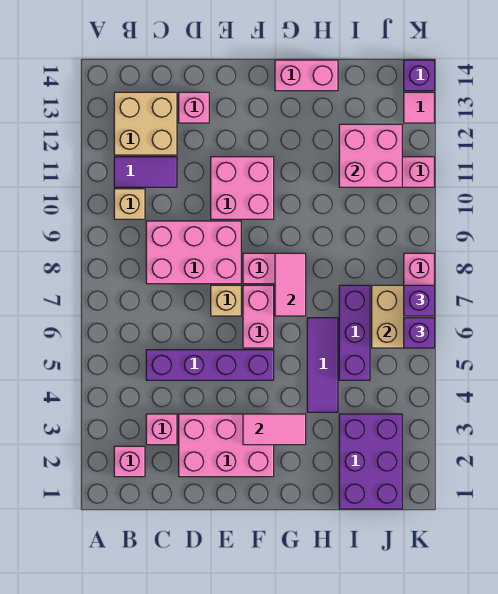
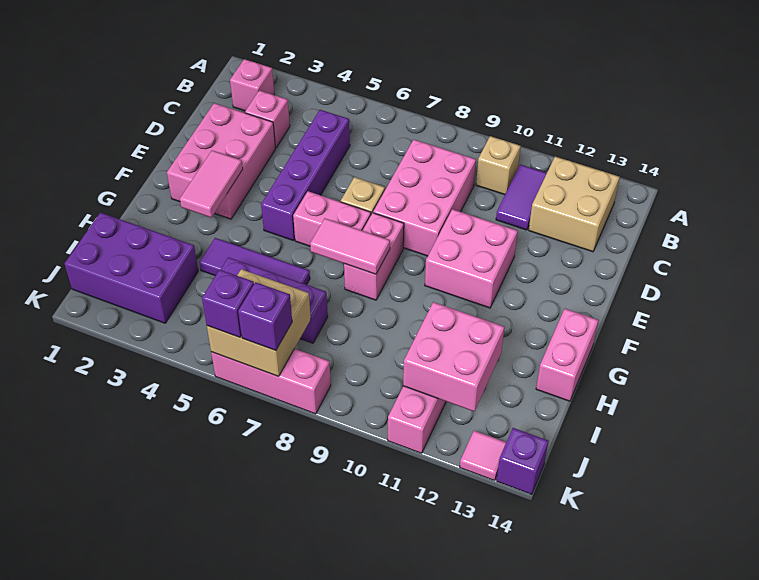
pink 1x1 brick [179,92,209,123] -> none

